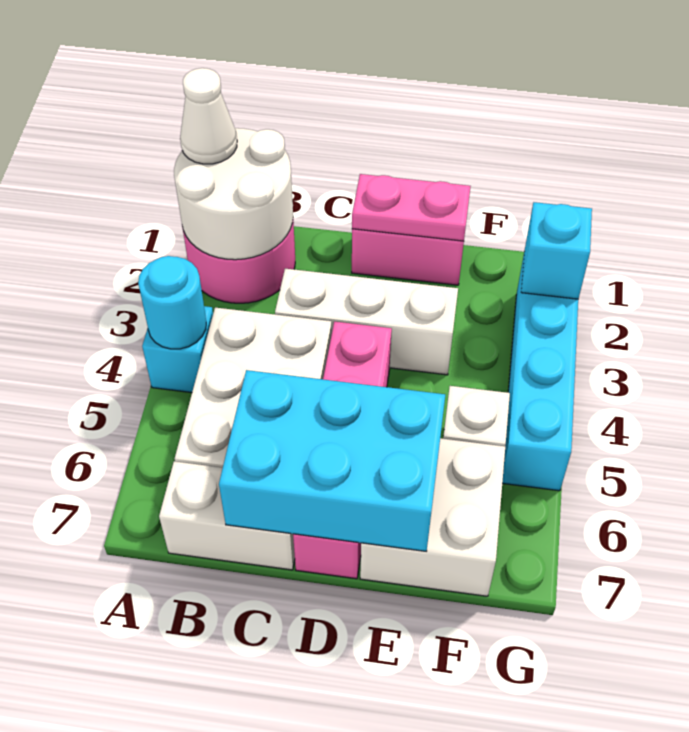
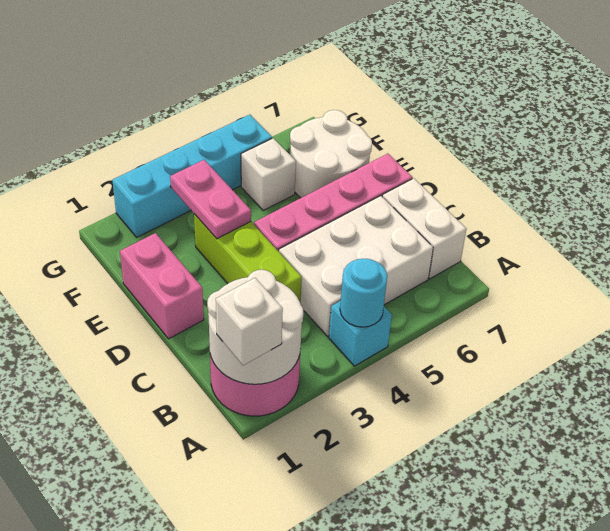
white 1x1 cone [180,68,237,164] -> white 1x1 brick [216,278,283,365]
white 1x3 brick [275,269,458,375] -> lime 1x3 brick [194,214,302,303]
cyan 2x3 brick [219,370,445,551] -> none
pink 1x2 plate [352,174,471,241] -> pink 1x2 plate moved to [170,160,251,239]
white 2x2 brick [360,438,505,596] -> white 2x2 round brick [290,110,372,198]
cyan 1x1 brick [521,202,592,299] -> none

